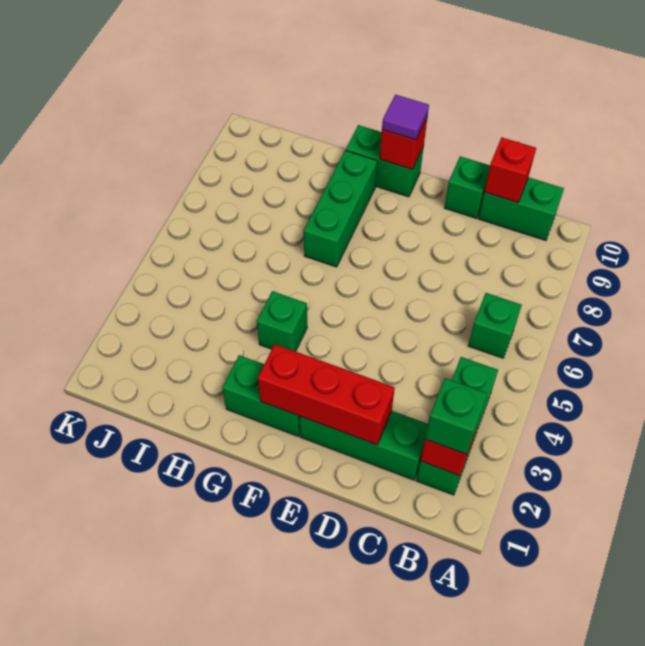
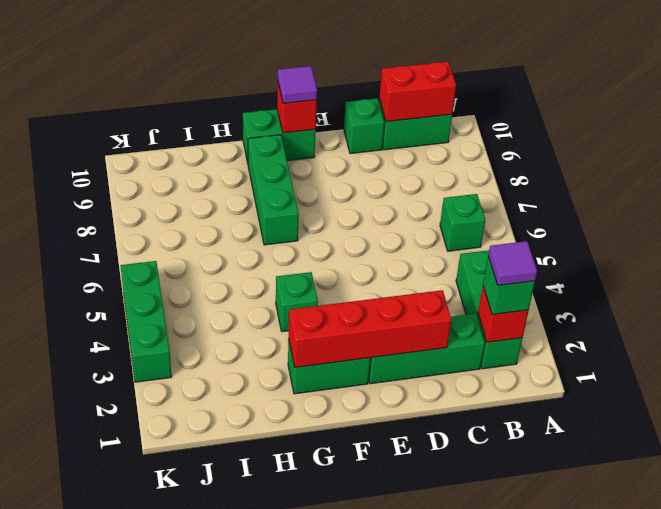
none -> purple 1x1 tile [488,241,537,285]
red 1x1 brick [484,138,536,203] -> red 1x2 brick [379,62,456,122]
red 1x3 brick [258,344,395,445] -> red 1x4 brick [289,290,451,367]
none -> green 1x3 brick [120,261,172,382]

